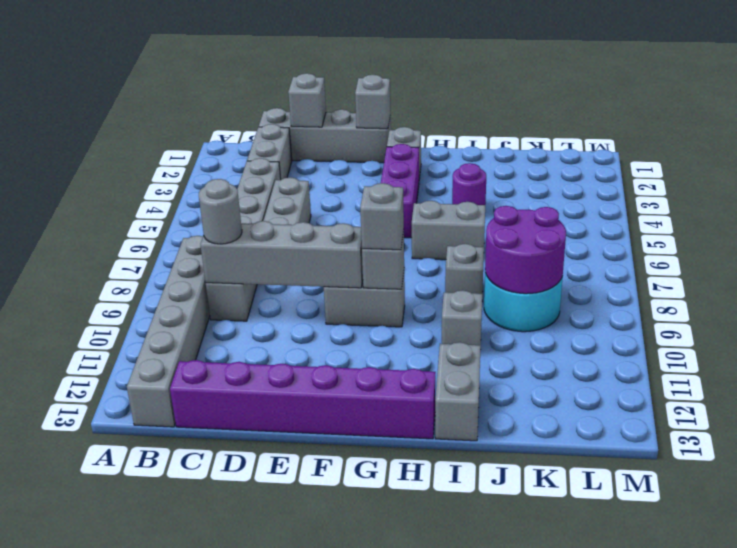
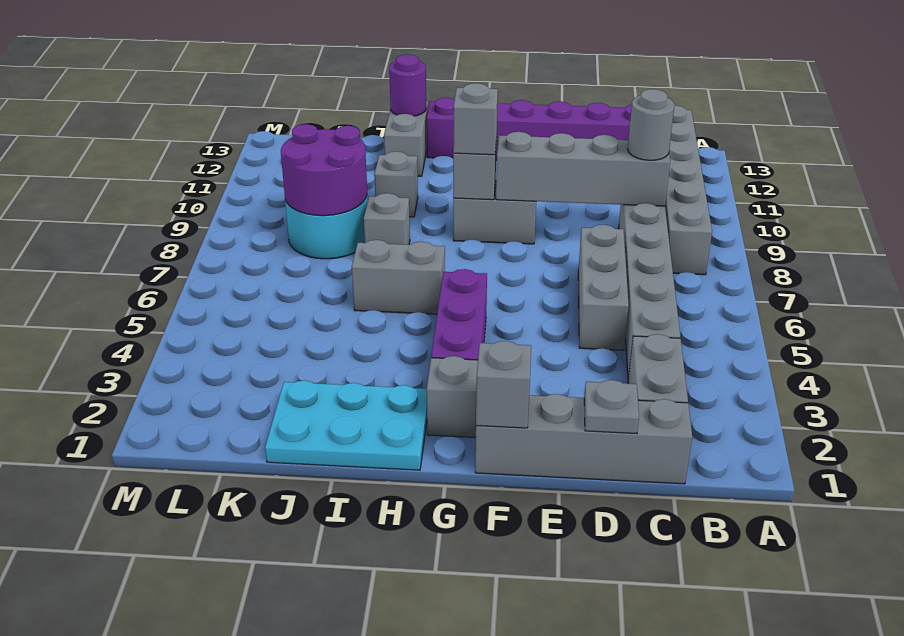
grey 1x1 brick [288,73,326,127] -> grey 1x1 plate [584,380,639,434]
none -> cyan 2x3 plate [265,380,427,470]
purple 1x1 round brick [452,163,486,205] -> purple 1x1 round brick moved to [389,54,426,116]

